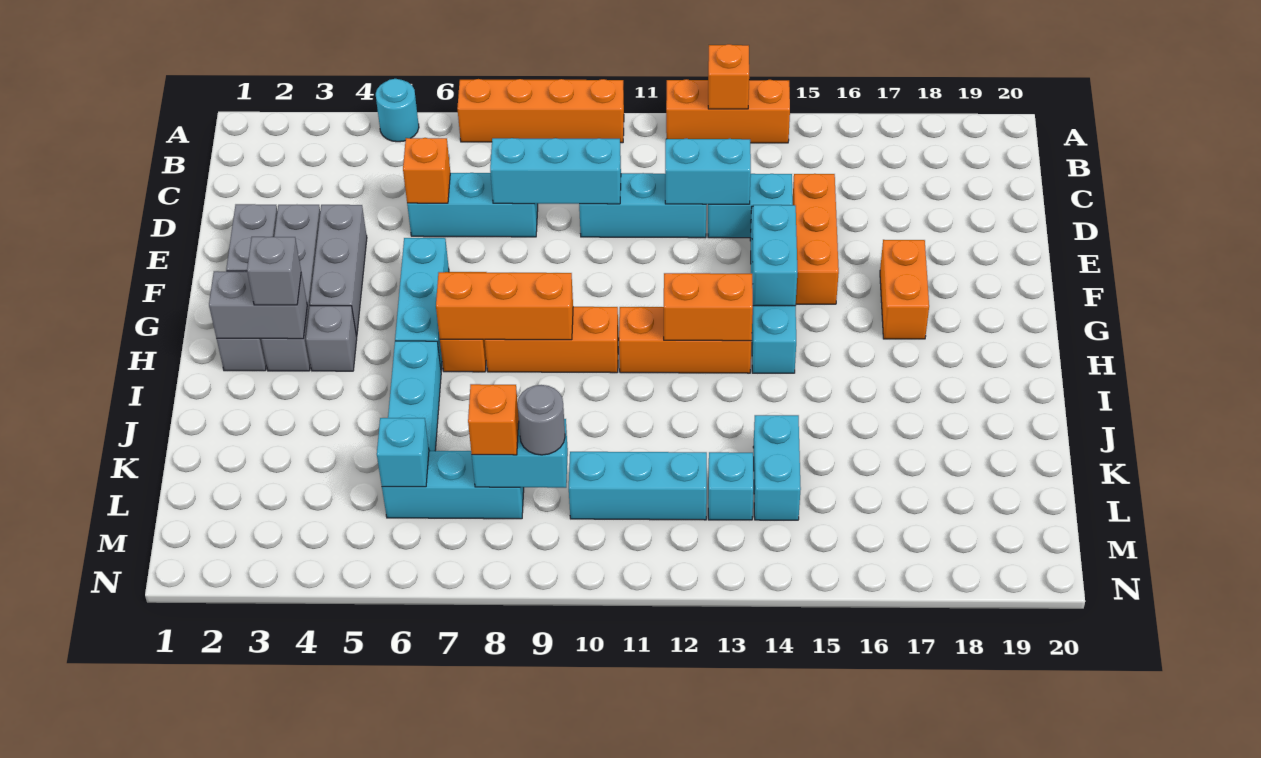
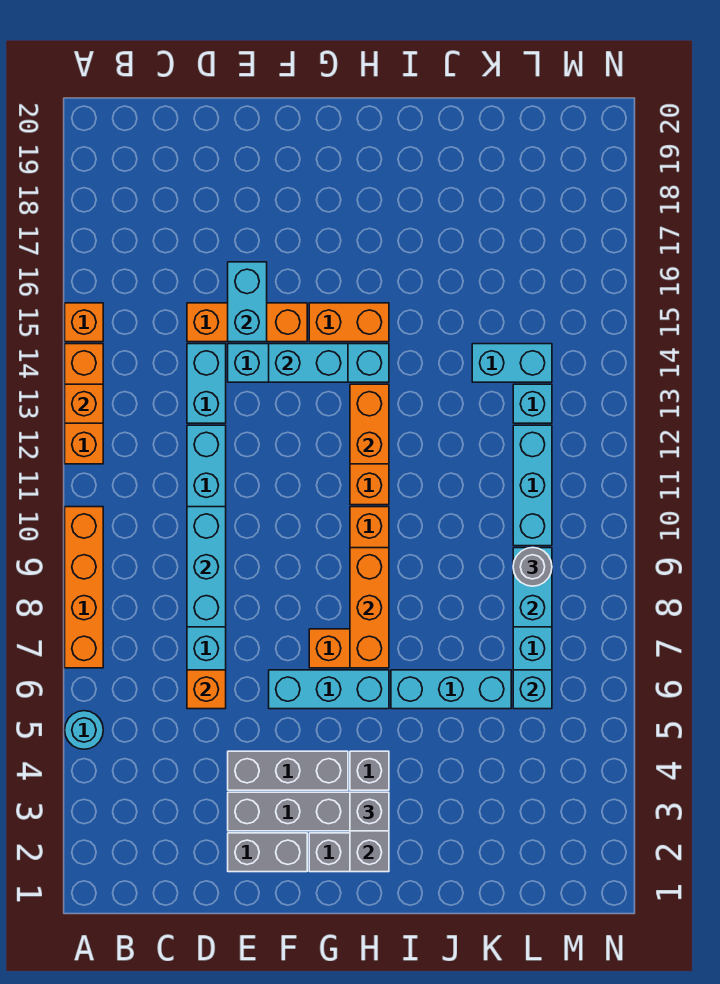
cyan 1x2 brick [665,139,751,205] -> cyan 1x2 brick moved to [228,262,267,342]
orange 1x2 brick [880,240,929,339] -> orange 1x2 brick moved to [309,303,389,342]
orange 1x1 brick [468,384,519,455] -> orange 1x1 brick moved to [65,303,103,342]

